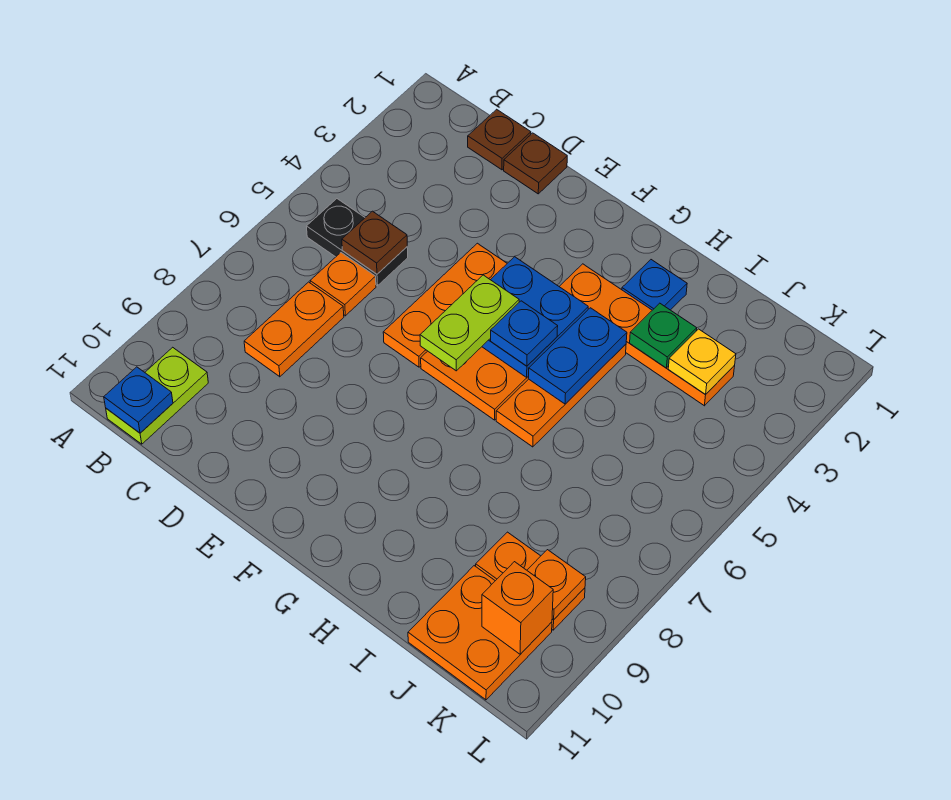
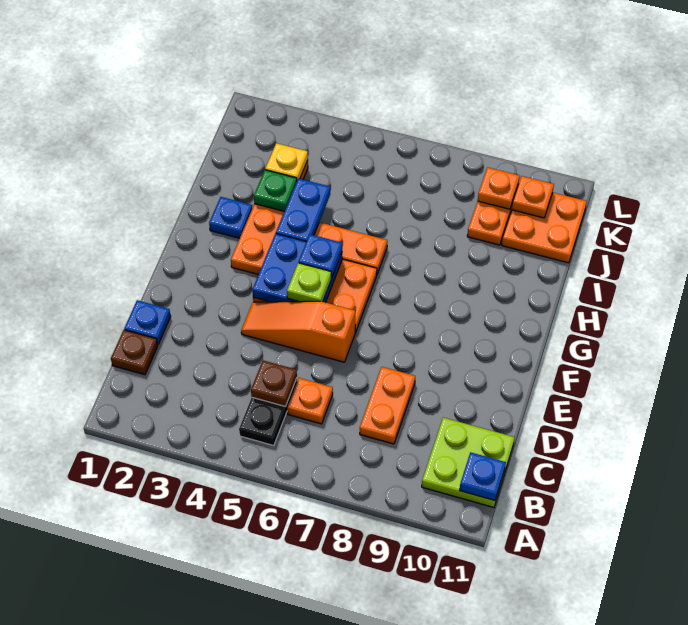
lime 1x2 plate [106,347,208,444] -> lime 2x2 plate [422,418,515,508]
orange 1x2 plate [244,282,344,377] -> orange 1x2 plate turned to [360,367,415,444]
brown 1x1 plate [504,133,567,194] -> blue 1x1 plate [124,300,171,345]
orange 1x3 plate [383,243,507,367] -> orange 1x3 slope [241,301,355,362]
lime 1x2 plate [420,275,519,371] -> lime 1x1 plate [287,263,331,302]
blue 1x2 plate [528,308,627,404] -> blue 1x2 plate turned to [276,178,330,241]
orange 1x1 brick [482,562,553,654] -> orange 1x1 plate [512,176,554,218]

